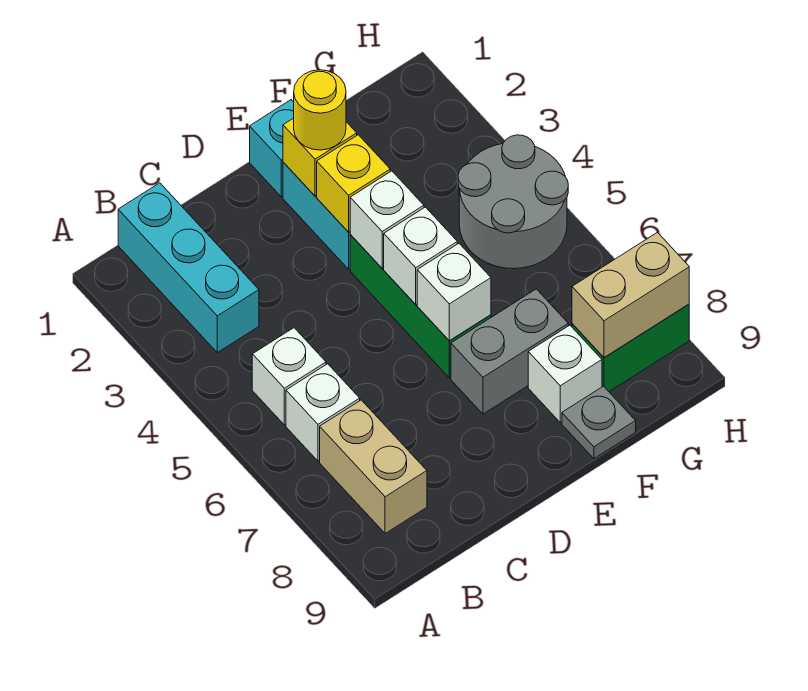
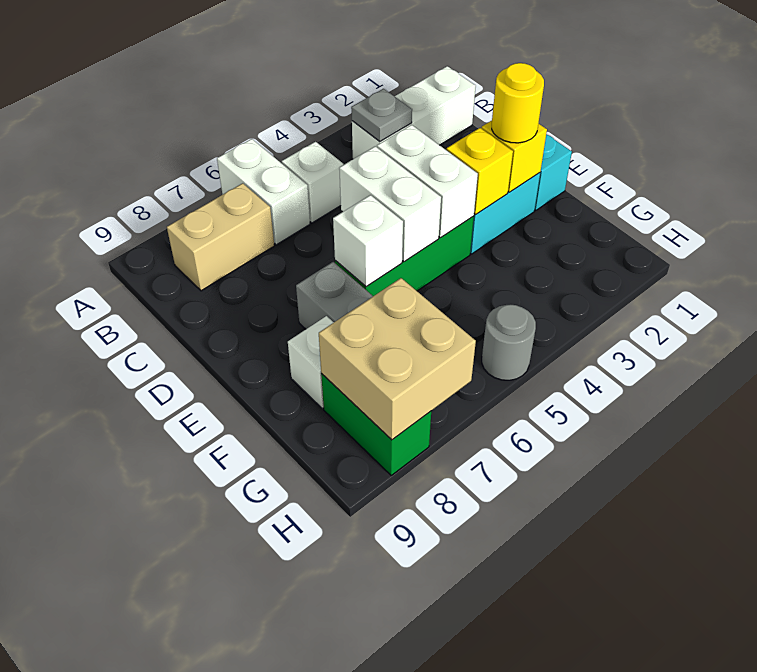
cyan 1x3 brick [118,183,259,353] -> white 1x3 brick [352,66,476,159]
white 1x1 brick [286,364,360,461] -> white 1x2 brick [217,139,310,245]
white 1x1 brick [350,171,424,268] -> white 1x2 brick [377,125,478,238]
white 1x1 brick [384,207,457,304] -> white 1x2 brick [339,146,441,262]
grey 1x1 plate [562,386,636,459] -> grey 1x1 plate moved to [351,89,412,142]
grey 2x2 round brick [458,135,568,269] -> grey 1x1 round brick [482,304,536,380]
tan 1x2 brick [572,233,689,357] -> tan 2x2 brick [319,278,476,440]

